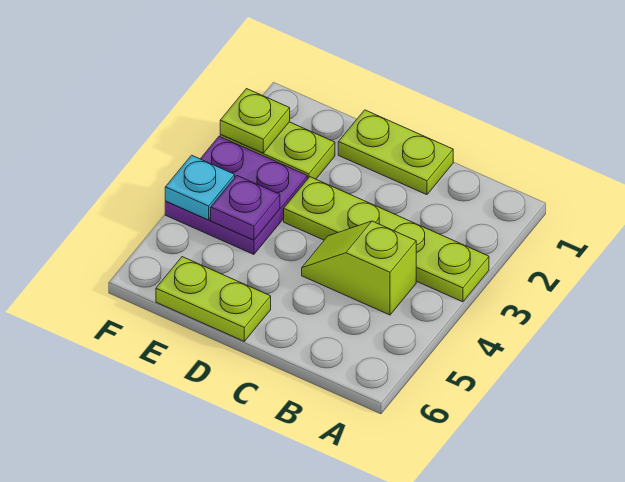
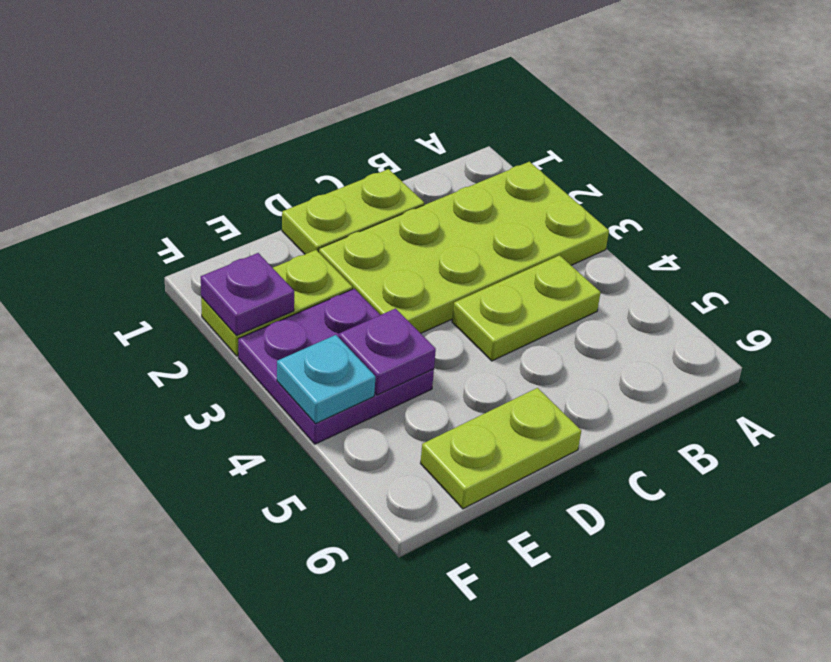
lime 1x4 plate [284,177,489,302] -> lime 2x4 plate [319,162,609,333]
lime 1x2 slope [302,221,416,315] -> lime 1x2 plate [452,255,601,361]
lime 1x1 plate [220,89,290,153] -> purple 1x1 plate [201,253,294,336]

